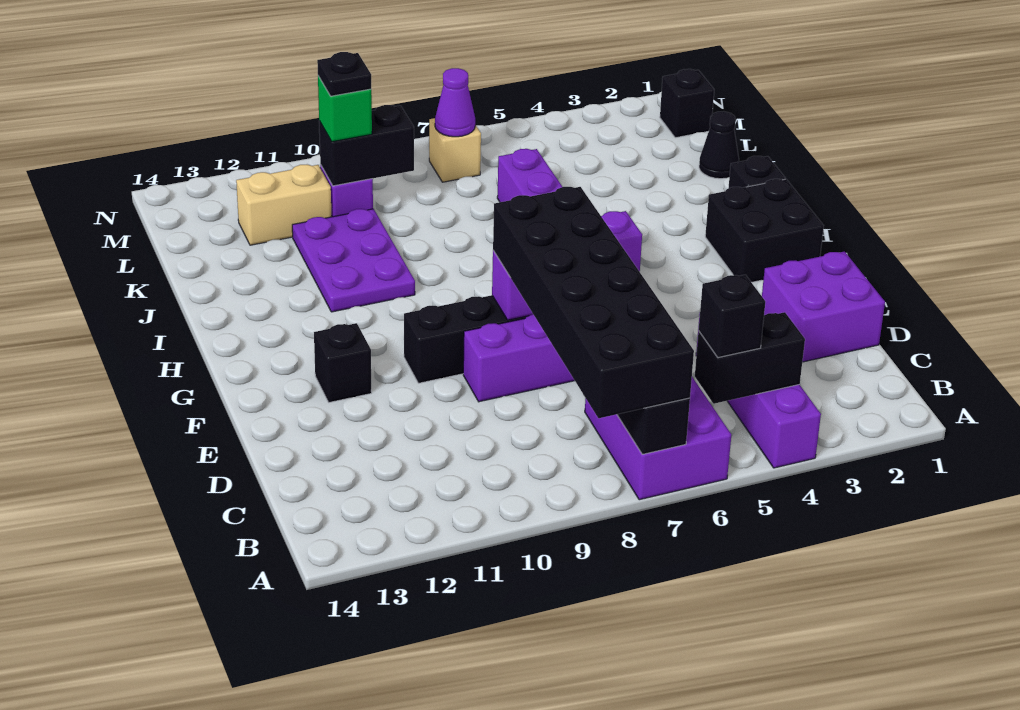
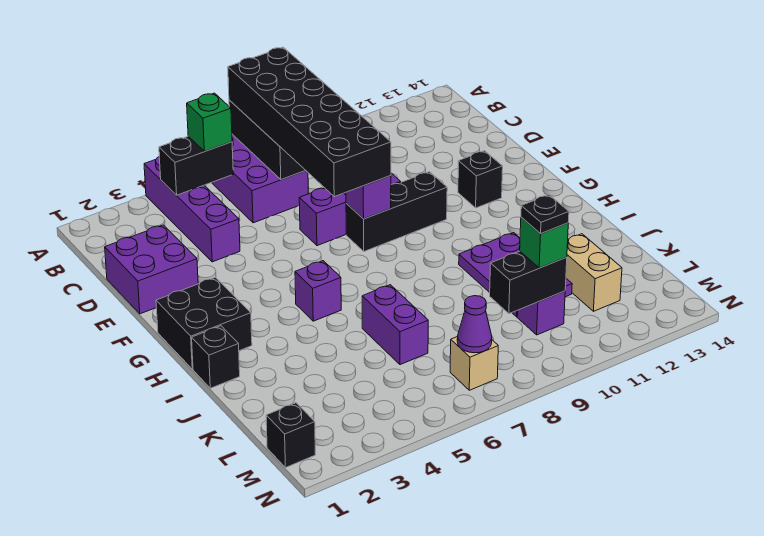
black 1x1 brick [699,275,765,358] -> green 1x1 brick [187,93,232,151]
black 1x1 cone [699,111,739,179] -> none
tan 1x2 brick [236,165,332,245] -> tan 1x2 brick turned to [566,234,622,311]

